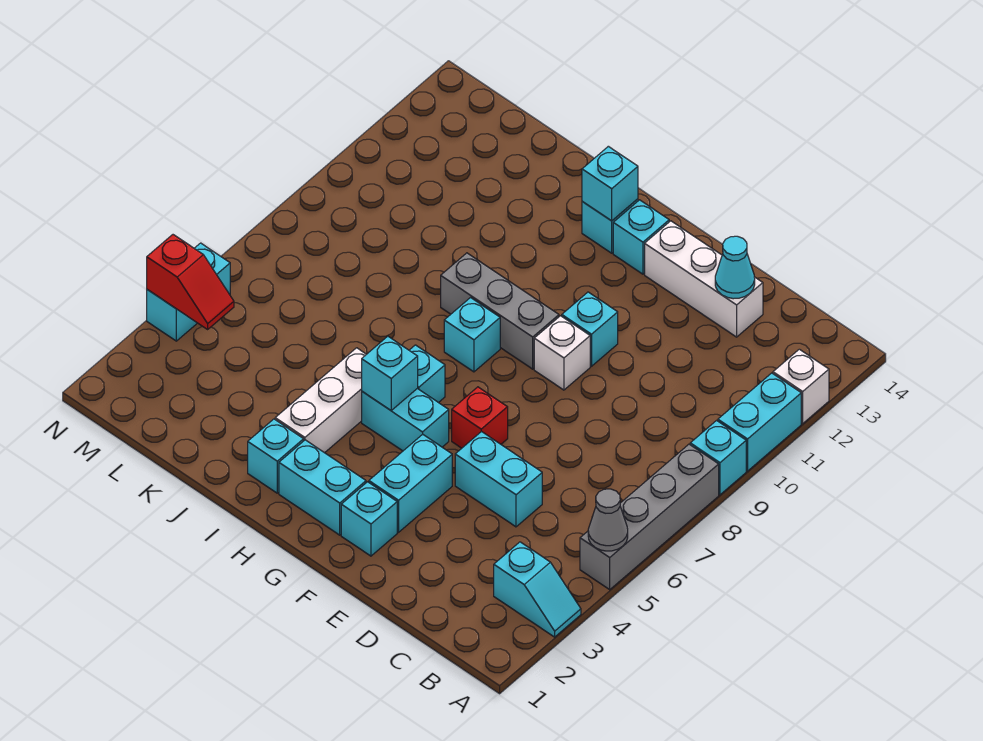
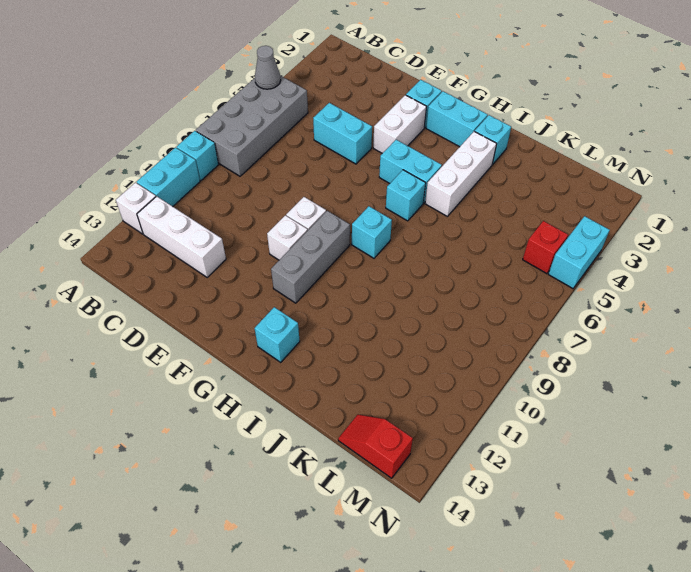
cyan 1x2 slope [494,542,581,637] -> none
grey 1x4 brick [580,444,719,590] -> grey 2x4 brick [196,76,308,176]
white 1x3 brick [645,221,763,337] -> white 1x3 brick moved to [137,196,226,277]
cyan 1x1 cone [715,236,755,299] -> none
cyan 1x2 brick [369,434,452,532] -> white 1x2 brick [373,95,427,153]
red 1x1 brick [452,387,508,448] -> red 1x1 brick moved to [523,221,568,274]
cyan 1x1 brick [562,292,618,366] -> white 1x1 brick [267,215,308,260]
grey 1x3 brick [441,253,559,369] -> grey 1x3 brick turned to [271,211,350,303]
cyan 1x1 brick [613,200,669,274] -> none
cyan 1x1 brick [362,336,418,410] -> none
cyan 1x1 brick [582,146,638,221] -> none
red 1x2 slope [147,235,234,329] -> red 1x2 slope moved to [338,415,413,478]

